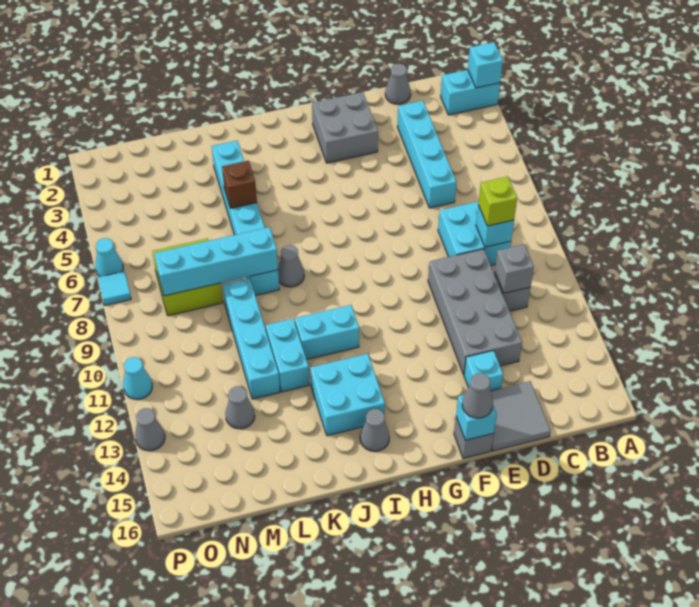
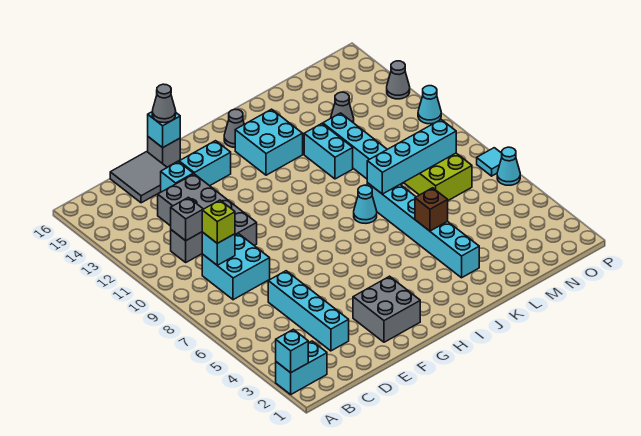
grey 1x1 cone [385,64,411,104] -> none
cyan 1x2 brick [295,305,359,360] -> cyan 1x2 brick moved to [179,141,231,186]
grey 1x1 cone [278,245,304,287] -> cyan 1x1 cone [354,185,377,223]

